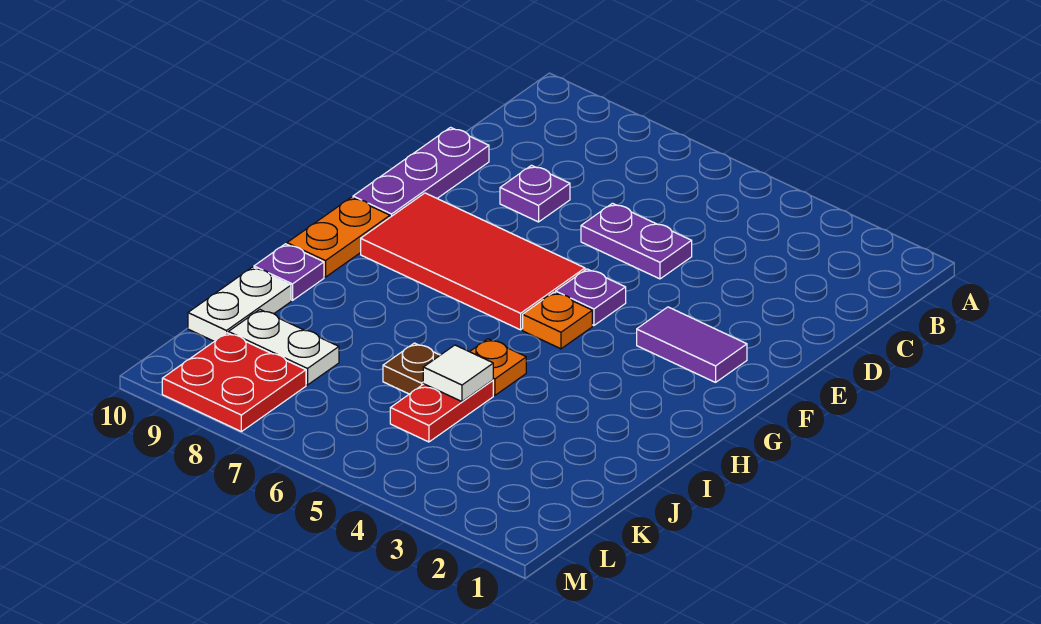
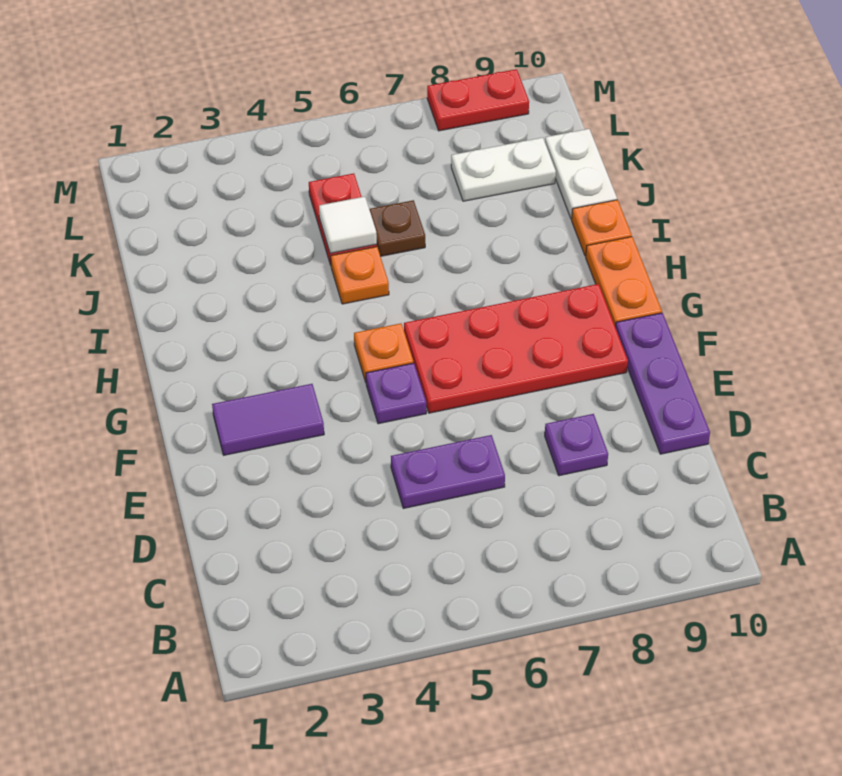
red 2x4 tile [361,193,585,330] -> red 2x4 plate [404,284,628,413]
purple 1x1 plate [254,244,324,300] -> orange 1x1 plate [572,200,632,256]
red 2x2 plate [162,333,306,432] -> red 1x2 plate [427,69,529,131]

